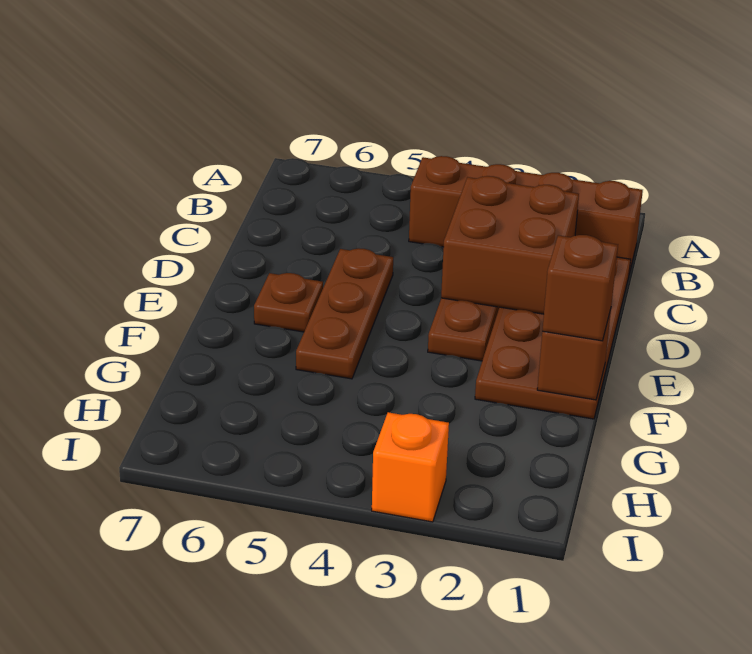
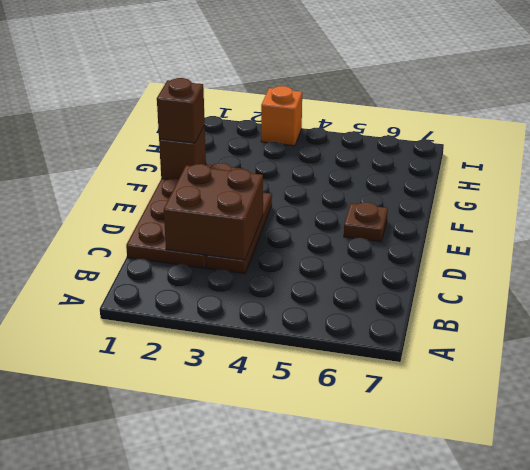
brown 1x4 brick [409,156,643,273] -> none
brown 1x3 plate [296,248,393,379] -> none

